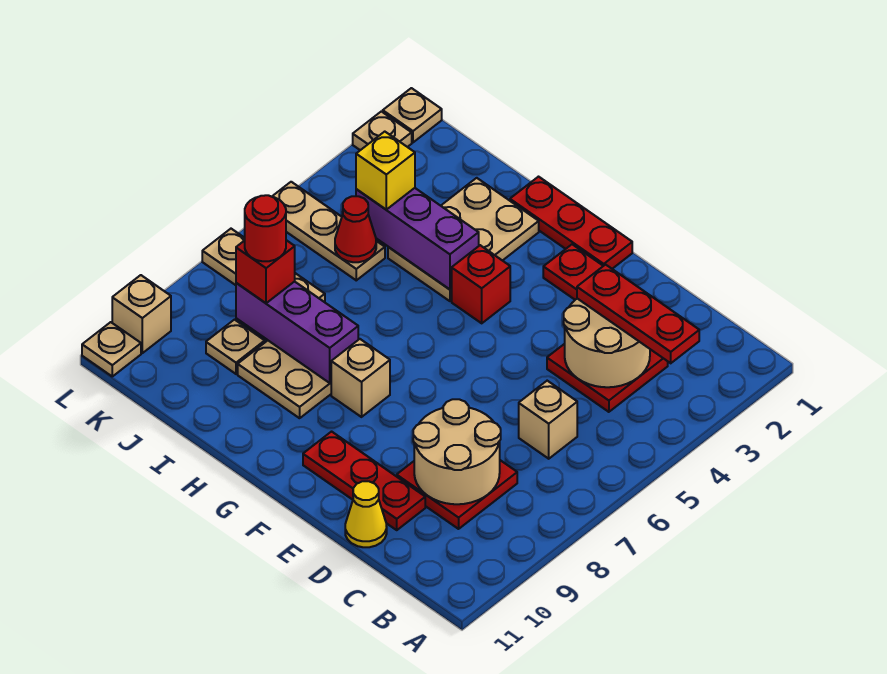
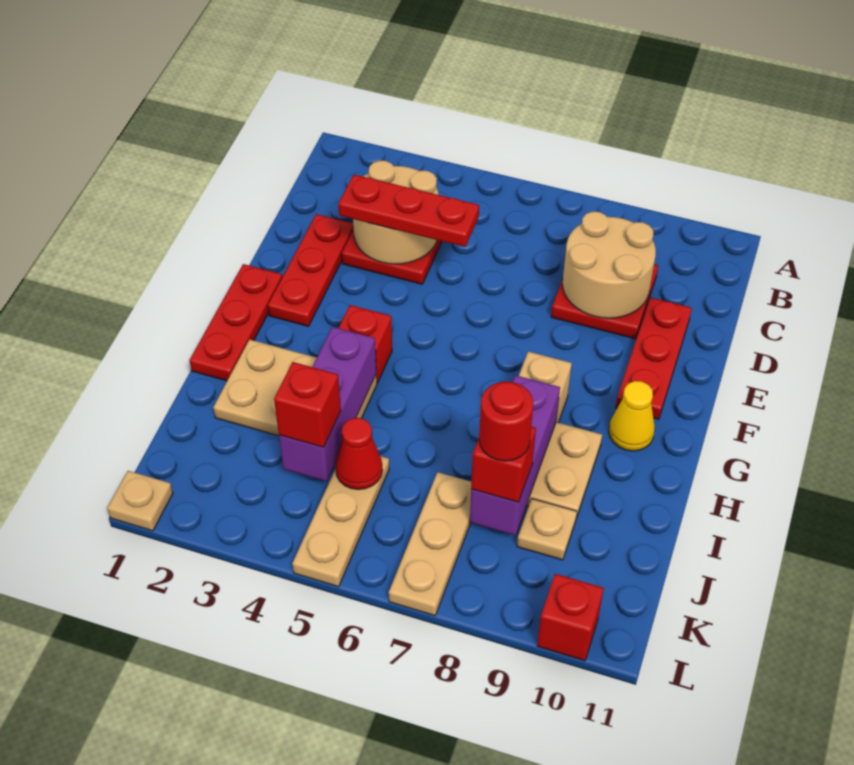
red 1x3 plate [577,265,699,363] -> red 1x3 plate turned to [338,175,479,247]
tan 1x1 brick [519,381,577,459] -> none
yellow 1x1 cone [345,481,387,547] -> yellow 1x1 cone moved to [609,381,655,451]
yellow 1x1 brick [356,132,415,210] -> red 1x1 brick [274,362,341,447]
tan 1x1 plate [353,111,412,150] -> none
tan 1x1 brick [112,275,171,353] -> red 1x1 brick [537,574,604,661]
tan 1x1 plate [82,322,141,376] -> none

